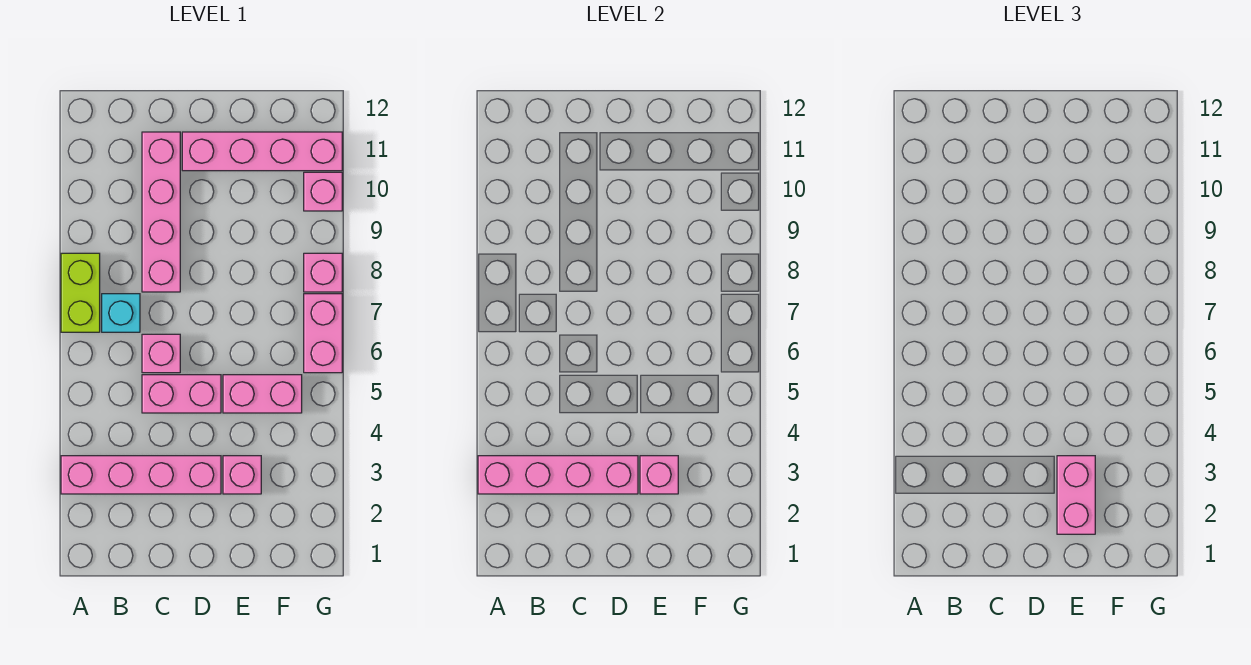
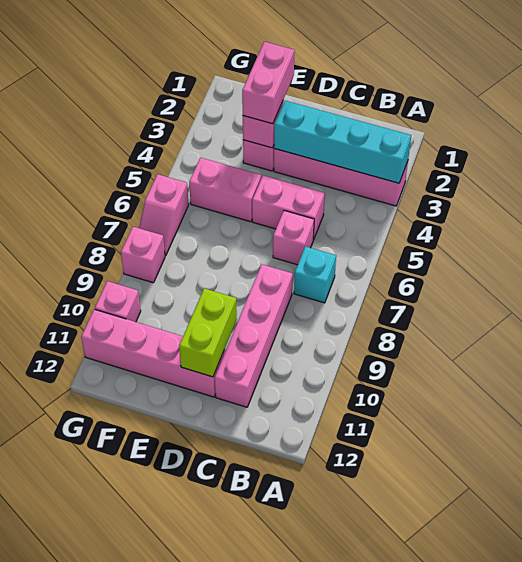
pink 1x4 brick [478,456,638,494] -> cyan 1x4 brick [274,101,411,183]
lime 1x2 brick [61,253,100,332] -> lime 1x2 brick moved to [179,288,237,377]
pink 1x2 brick [304,294,342,373] -> pink 1x2 slope [139,174,189,256]

